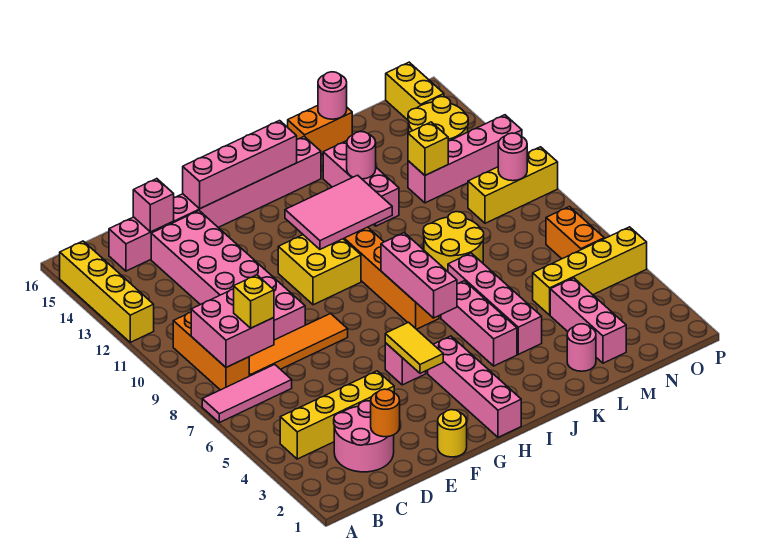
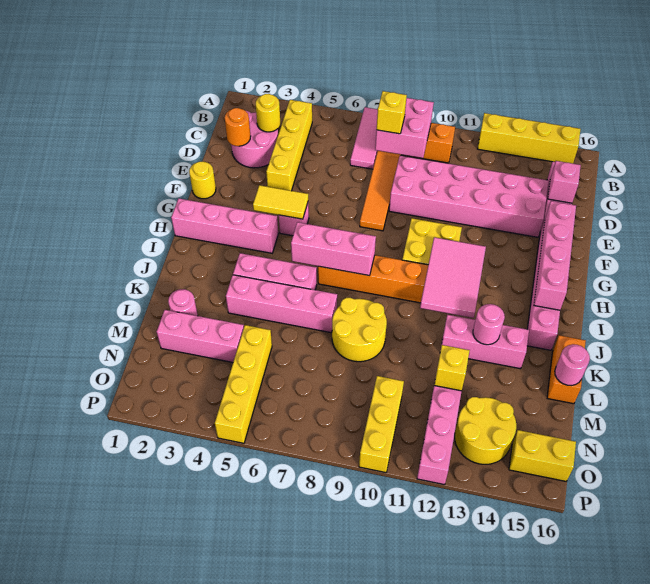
none -> yellow 1x1 round brick [256,94,280,132]
orange 1x2 brick [546,207,604,259] -> none
pink 1x1 round brick [498,133,527,181] -> none

